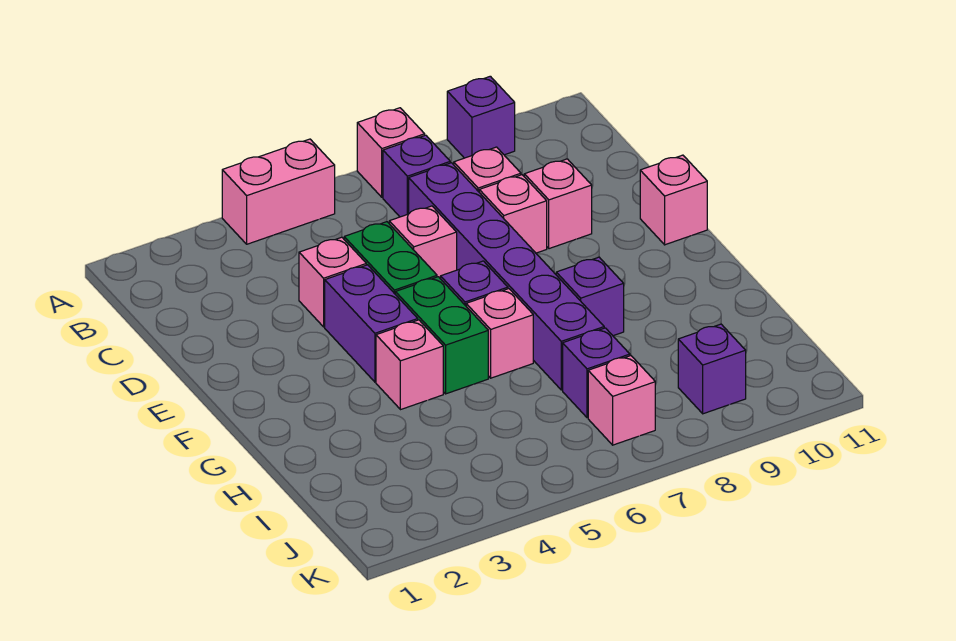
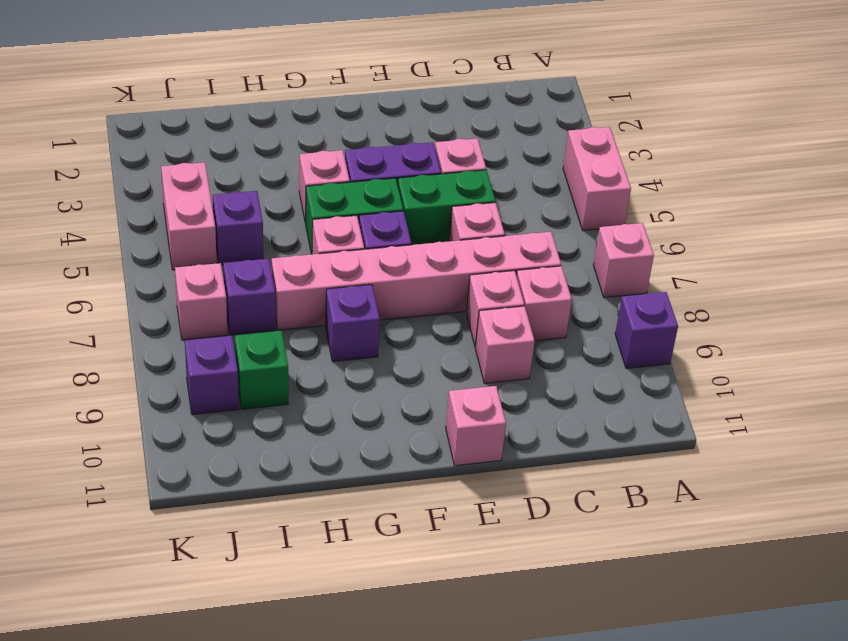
purple 1x1 brick [383,135,450,217] -> purple 1x1 brick moved to [213,191,263,265]
purple 1x6 brick [409,163,604,390] -> pink 1x6 brick [272,232,561,330]
none -> green 1x1 brick [235,331,288,409]
none -> pink 1x2 brick [161,162,217,270]

